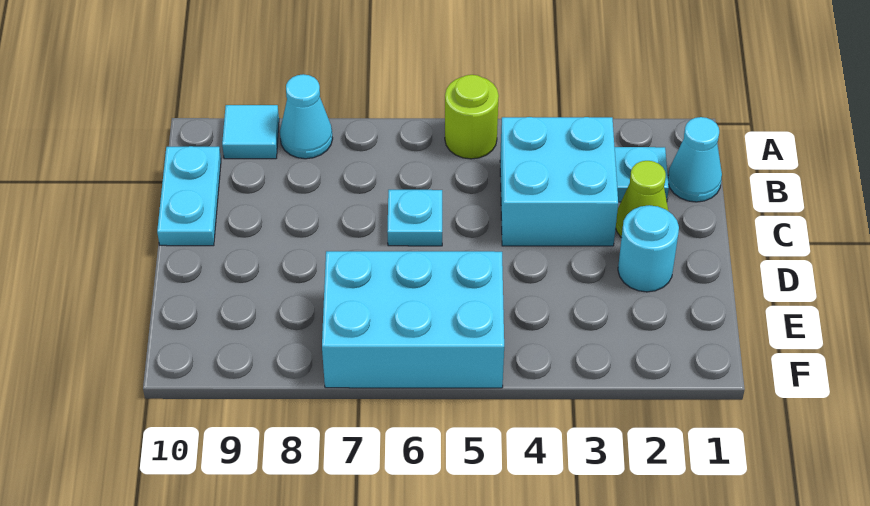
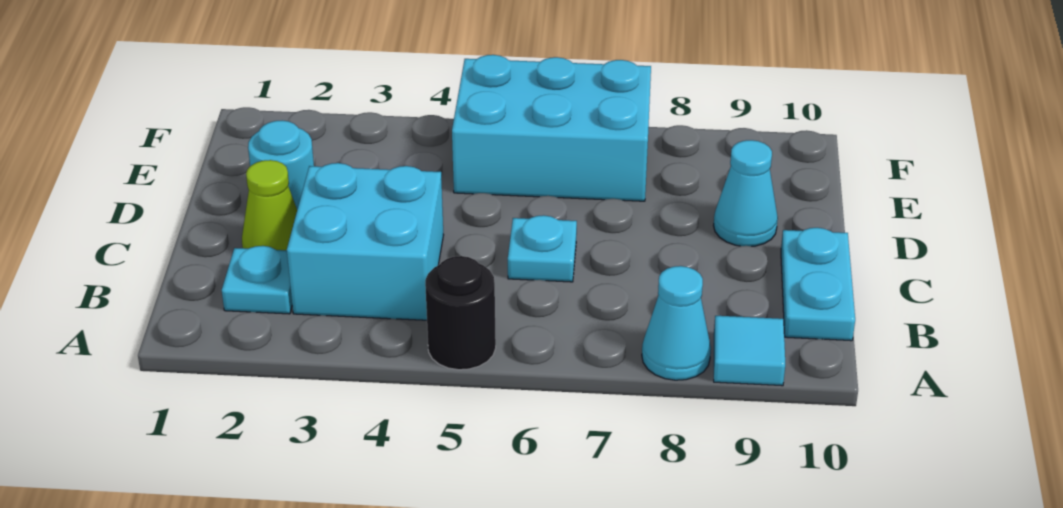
lime 1x1 round brick [445,75,499,159] -> black 1x1 round brick [425,256,496,370]
cyan 1x1 cone [668,117,722,202] -> cyan 1x1 cone moved to [714,140,778,246]

